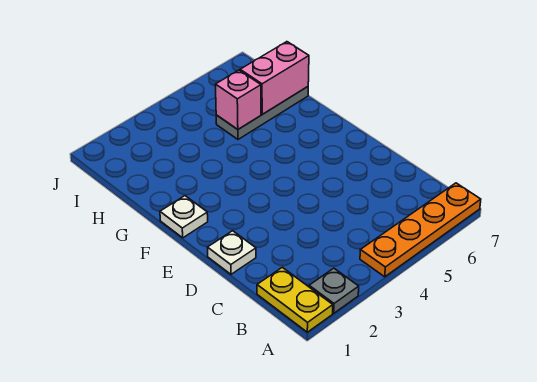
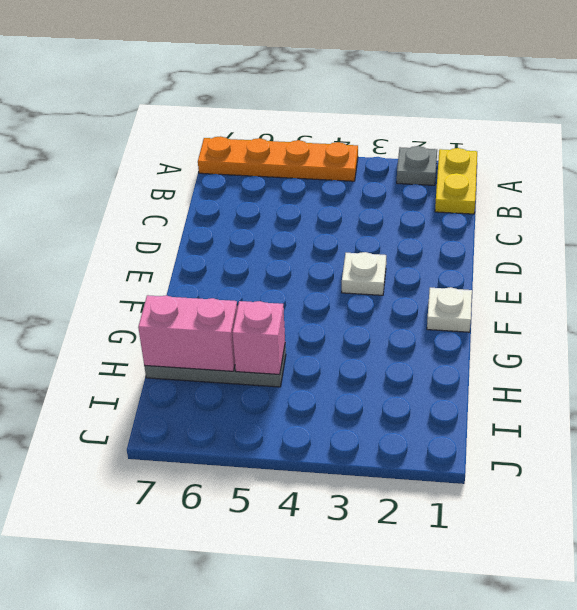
white 1x1 plate [207,231,256,274] -> white 1x1 plate moved to [342,252,386,295]

